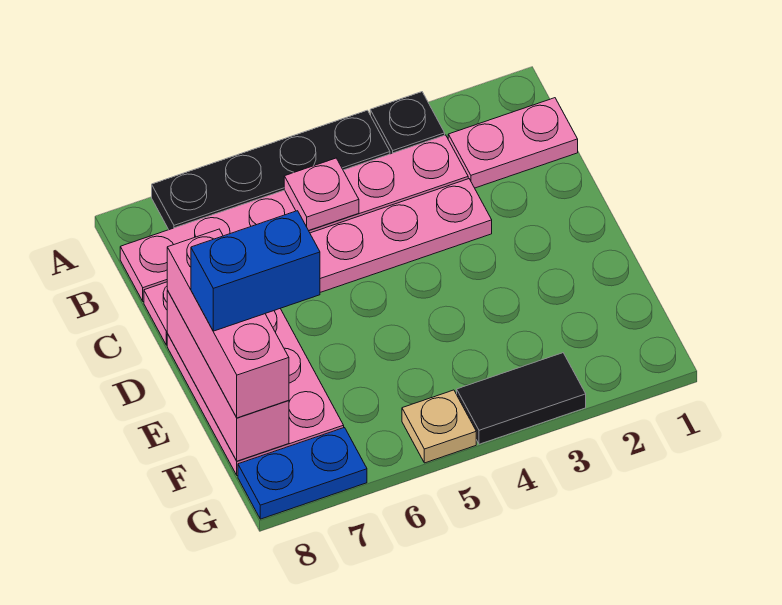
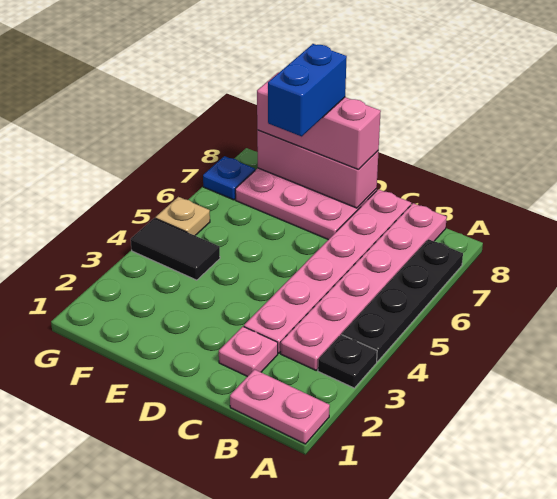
pink 1x2 plate [448,98,578,188] -> pink 1x2 plate turned to [230,369,330,444]
pink 1x1 plate [284,158,359,231] -> pink 1x1 plate moved to [219,327,278,377]
black 1x2 tile [457,353,586,444] -> black 1x2 tile turned to [131,218,220,280]
blue 1x2 plate [238,428,367,519] -> blue 1x1 plate [203,156,255,200]

